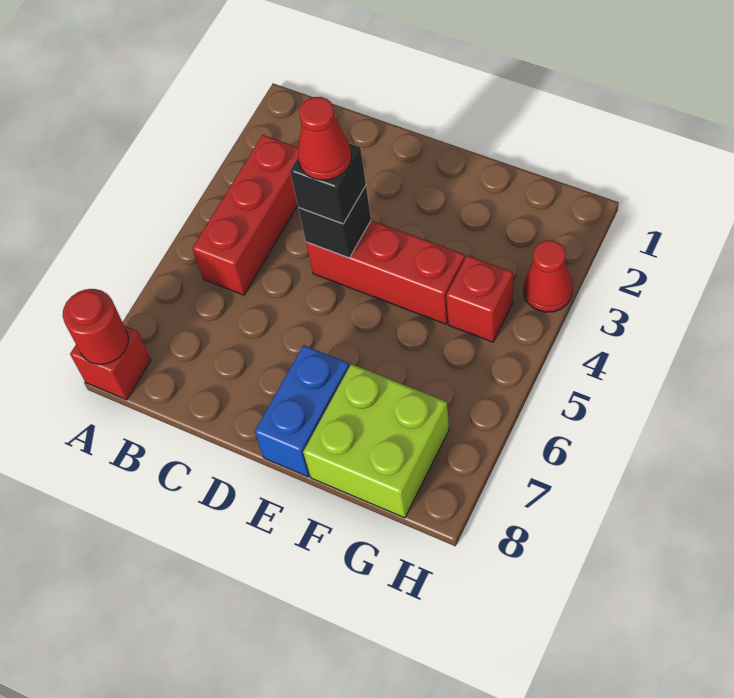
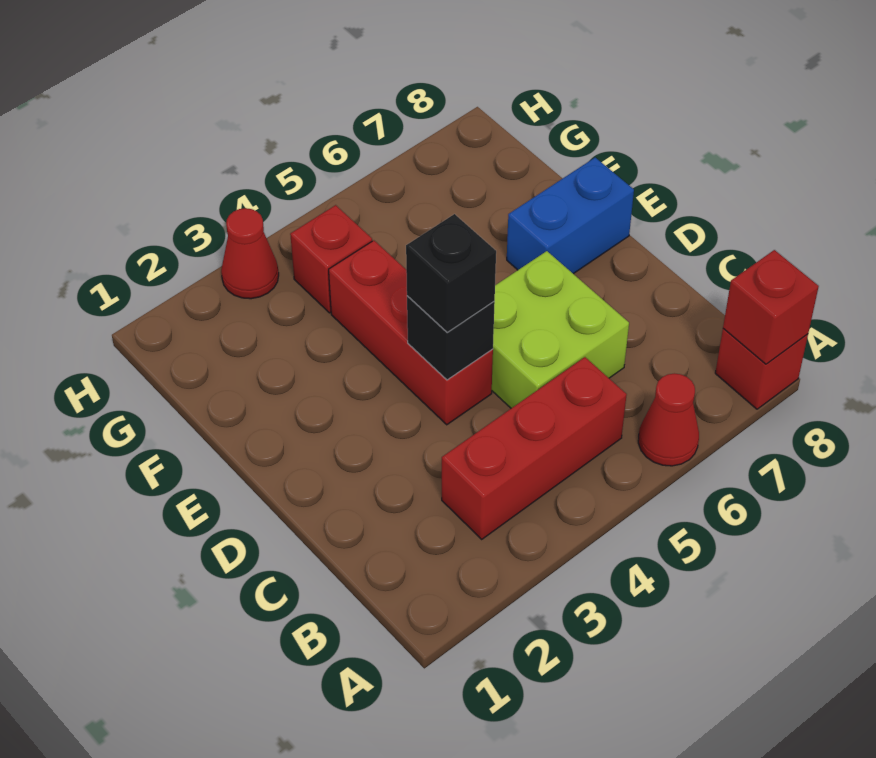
red 1x1 round brick [63,289,128,364] -> red 1x1 brick [723,250,819,364]
red 1x1 cone [298,97,351,180] -> red 1x1 cone moved to [638,373,699,466]
lime 2x2 brick [303,364,449,518] -> lime 2x2 brick moved to [492,251,629,408]

